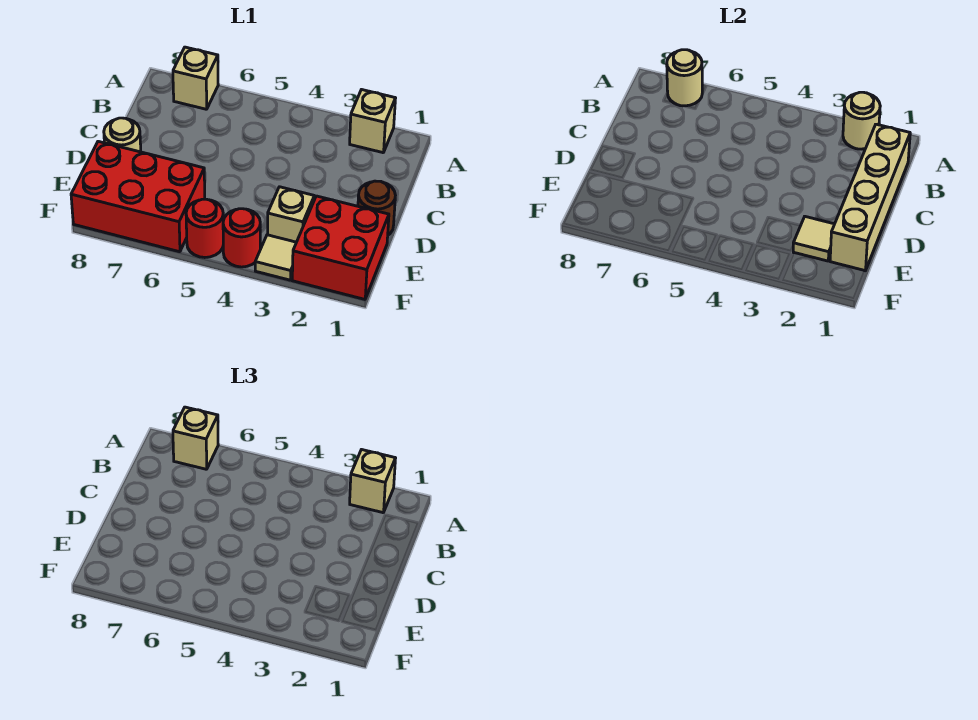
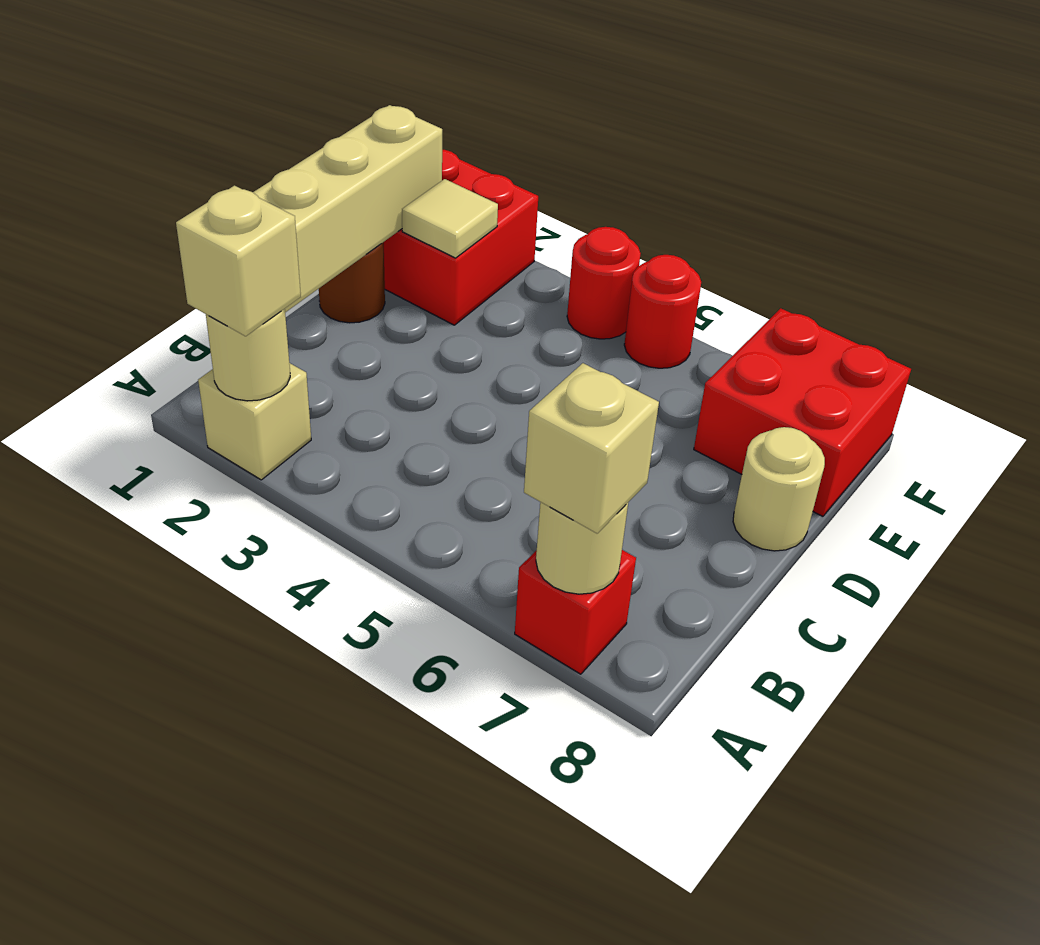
tan 1x1 brick [173,47,218,109] -> red 1x1 brick [515,550,636,674]
tan 1x1 brick [267,187,314,242] -> none
red 2x3 brick [71,141,205,252] -> red 2x2 brick [694,308,911,516]
tan 1x1 tile [255,235,296,280] -> none

